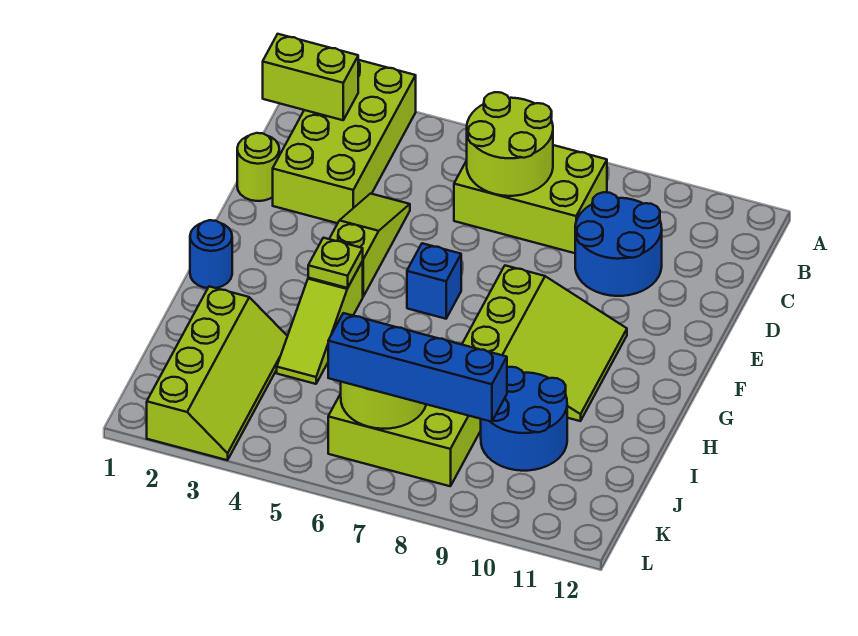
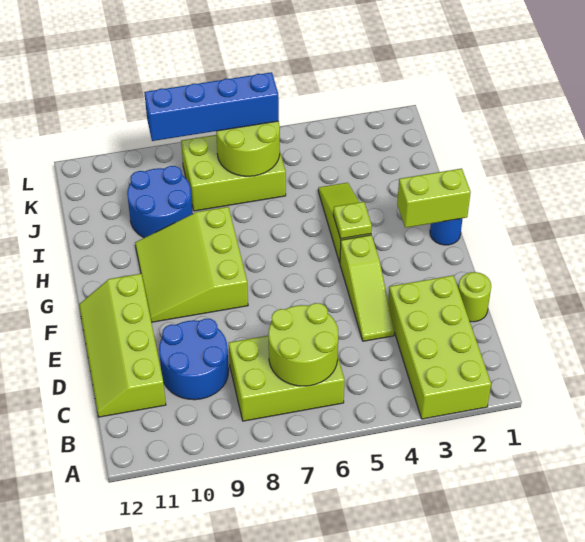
lime 1x2 brick [263,34,358,120] -> lime 1x2 brick moved to [397,168,471,228]
blue 1x1 brick [407,243,461,319] -> none
lime 2x4 slope [147,286,287,460] -> lime 2x4 slope moved to [79,274,166,417]

